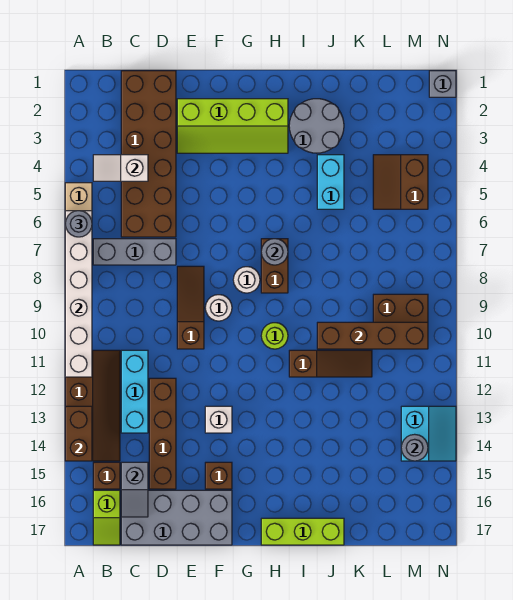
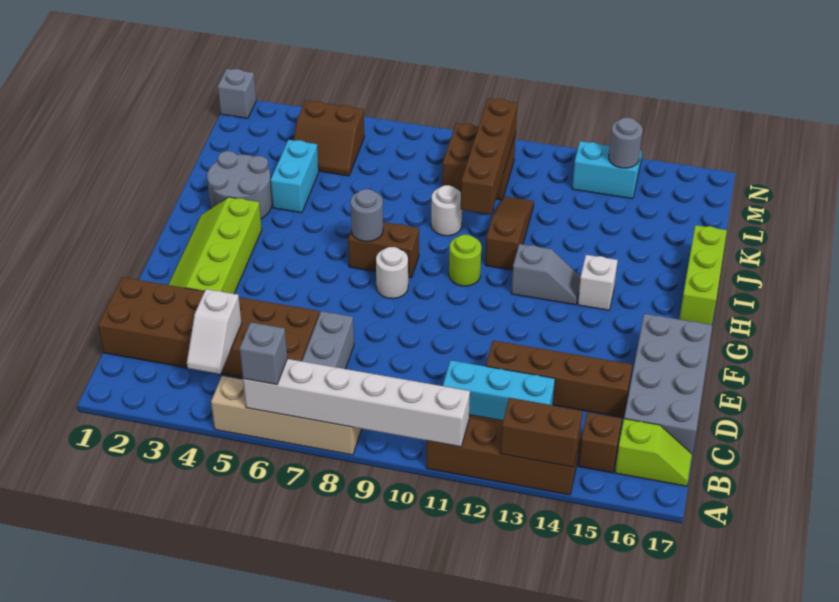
grey 1x1 round brick [65,211,92,237] -> grey 1x1 brick [239,322,287,385]
grey 1x2 slope [121,462,148,517] -> grey 1x2 slope moved to [511,244,581,305]
lime 2x4 slope [177,99,288,153] -> lime 2x4 slope turned to [168,197,262,294]
brown 1x3 slope [177,266,204,349] -> none
white 1x1 round brick [205,295,232,321] -> white 1x1 round brick moved to [431,185,462,236]
white 1x1 brick [205,406,232,433] -> white 1x1 brick moved to [578,255,618,310]
brown 1x1 brick [205,462,232,489] -> none
cyan 1x2 brick [317,155,344,209] -> cyan 1x2 brick turned to [271,140,319,213]

